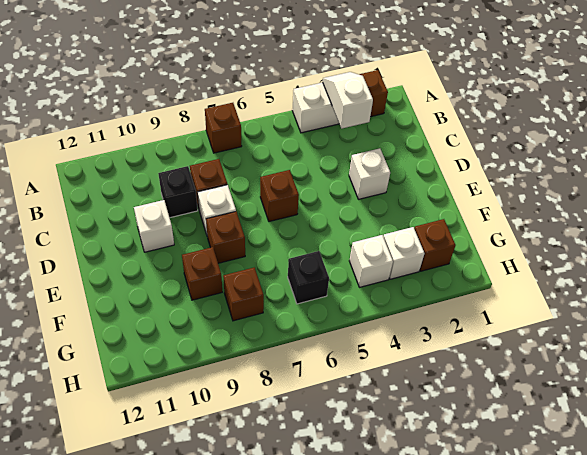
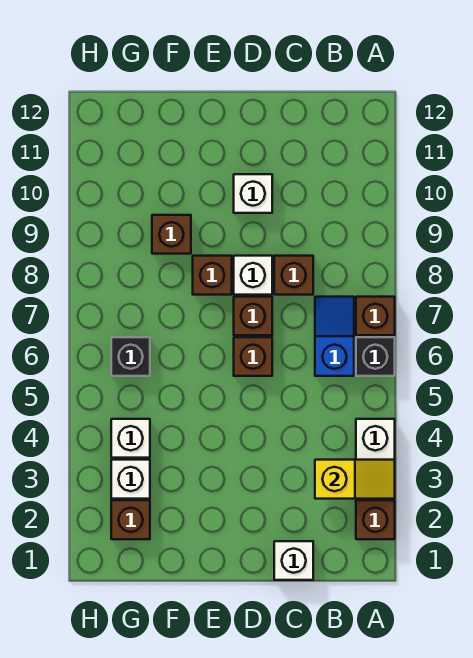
white 1x2 slope [323,72,373,129] -> yellow 1x2 slope [315,460,395,499]
none -> blue 1x2 slope [315,297,354,376]
black 1x1 brick [158,166,198,218] -> black 1x1 brick moved to [356,337,395,376]
white 1x1 brick [349,148,390,199] -> white 1x1 brick moved to [274,541,313,580]
brown 1x1 brick [223,267,264,321] -> brown 1x1 brick moved to [234,297,272,335]

